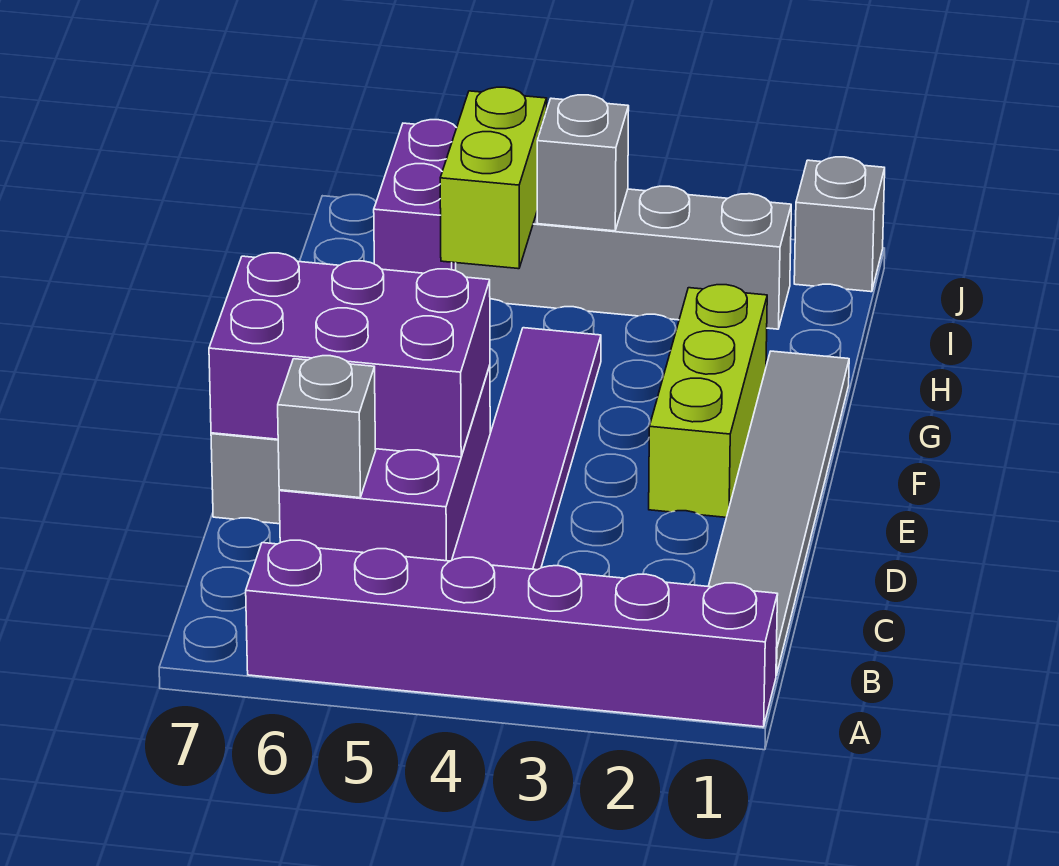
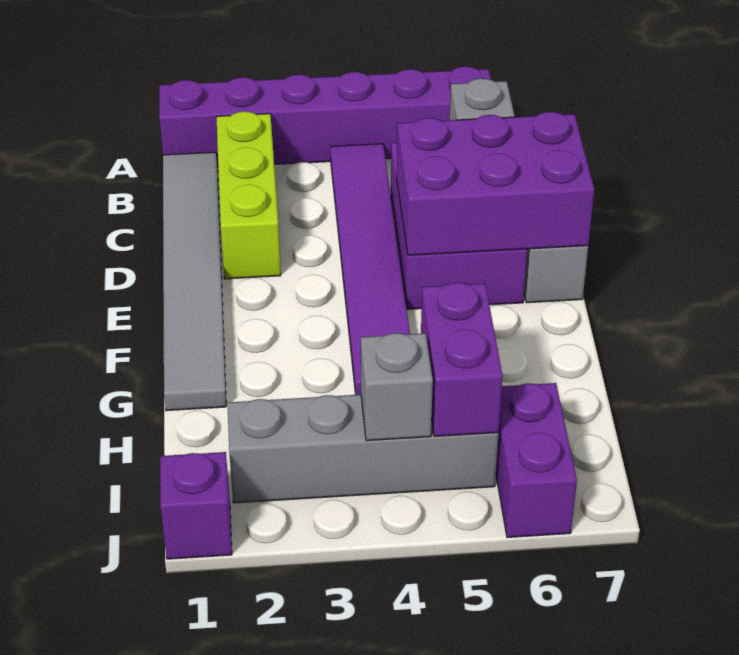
lime 1x3 brick [649,285,767,517] -> lime 1x3 brick moved to [216,111,281,279]
lime 1x2 brick [440,87,547,269] -> purple 1x2 brick [421,283,503,436]
grey 1x1 brick [794,157,885,292] -> purple 1x1 brick [160,452,232,559]

